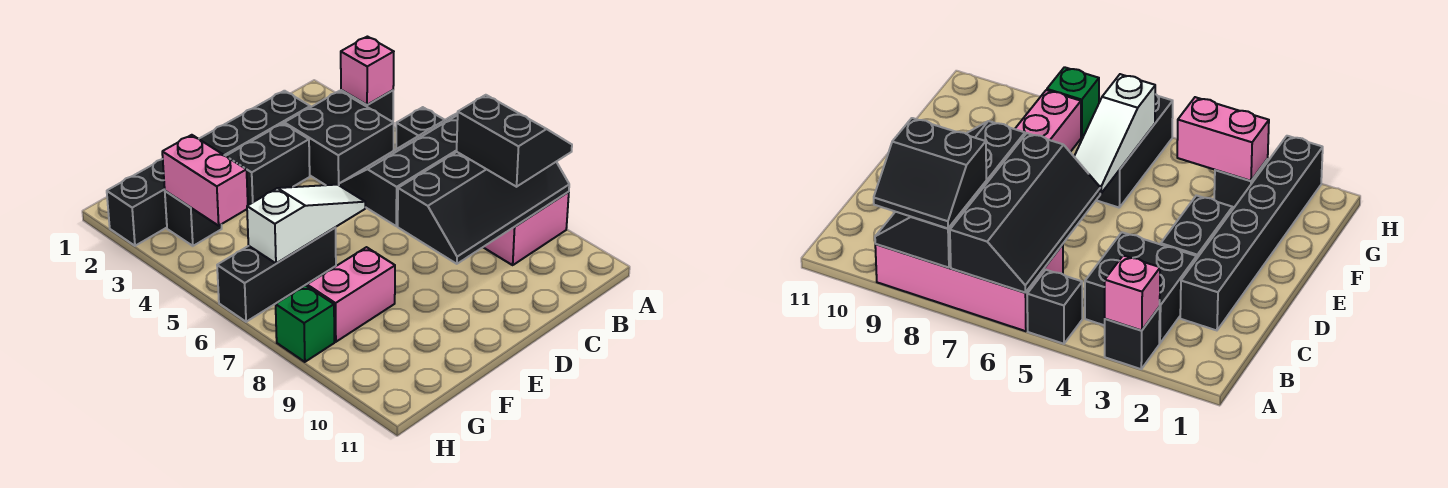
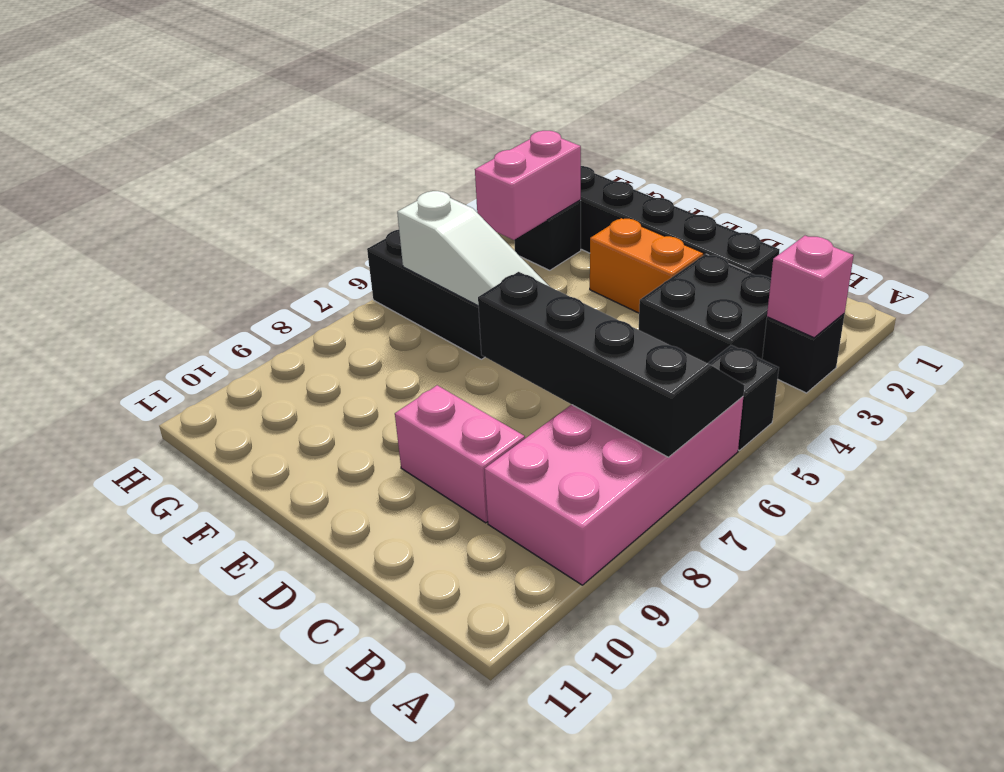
black 2x4 slope [398,152,569,264] -> none
black 2x2 slope [457,95,572,187] -> none
black 1x2 brick [226,123,310,205] -> orange 1x2 brick [590,218,704,313]
pink 1x2 brick [307,247,395,342] -> pink 1x2 brick moved to [395,385,525,523]
green 1x1 brick [276,285,334,362] -> none

